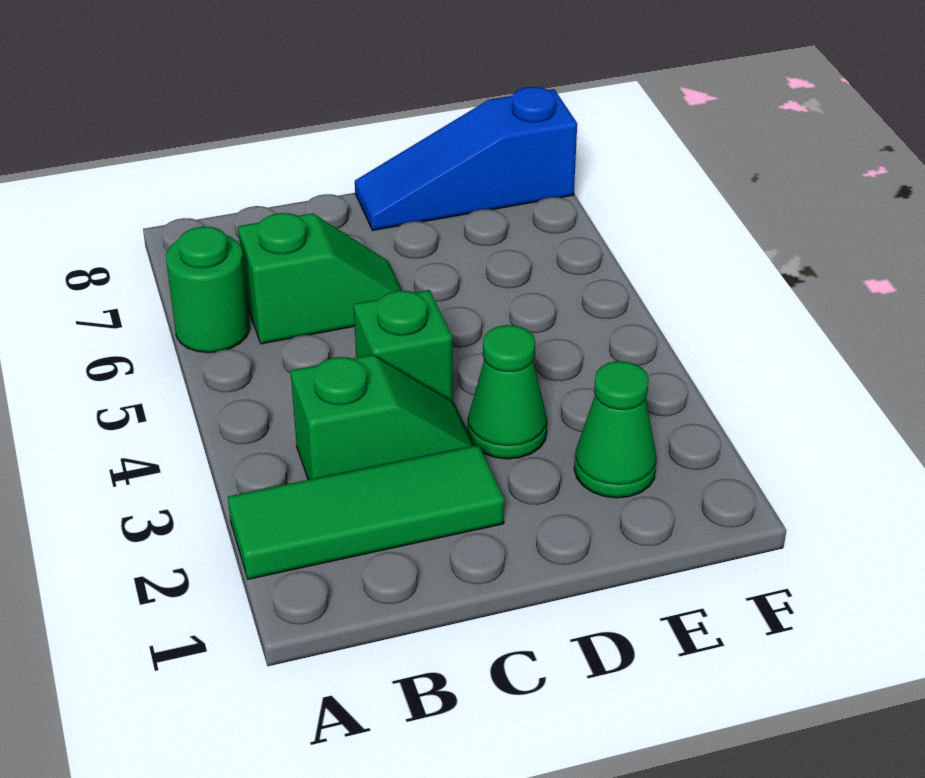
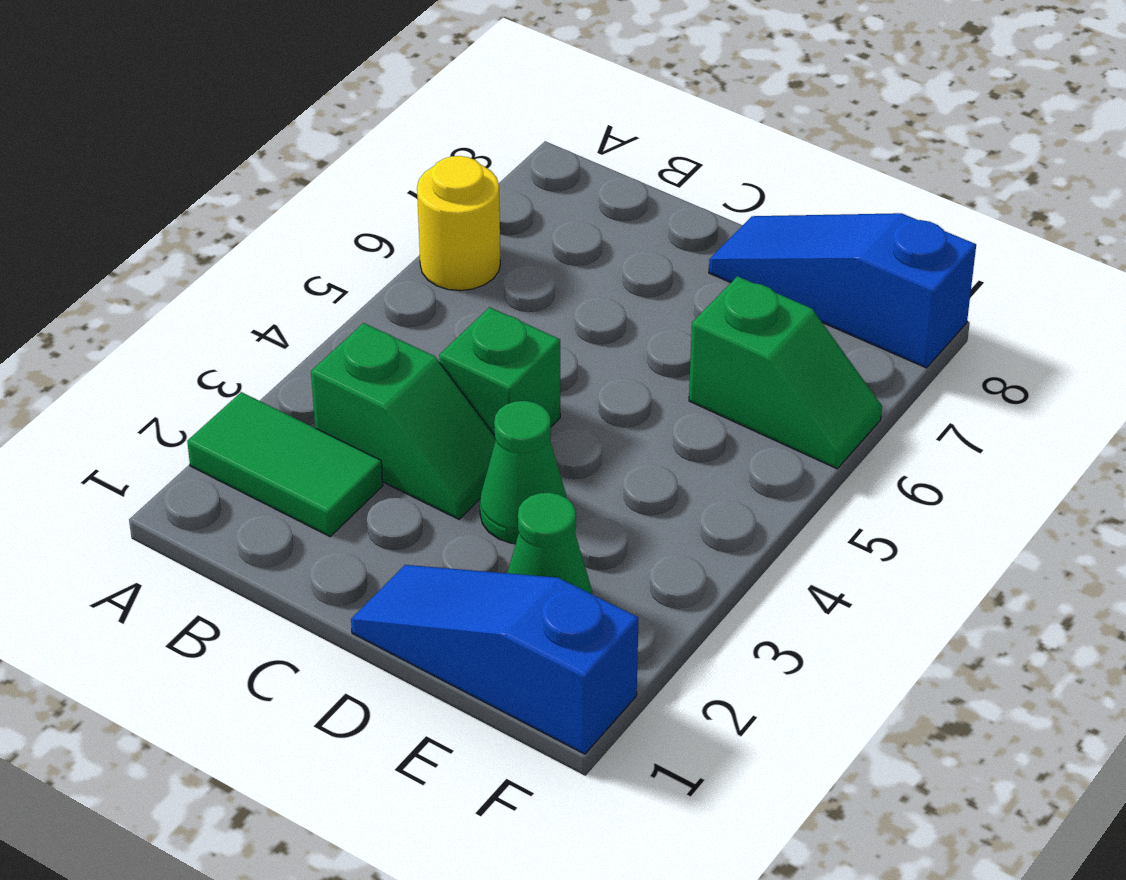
green 1x3 tile [228,445,504,579] -> green 1x2 tile [187,392,383,536]
green 1x1 round brick [166,227,250,353] -> yellow 1x1 round brick [417,156,500,291]
green 1x2 slope [238,213,402,344] -> green 1x2 slope moved to [689,276,882,469]
none -> blue 1x3 slope [351,565,639,754]

